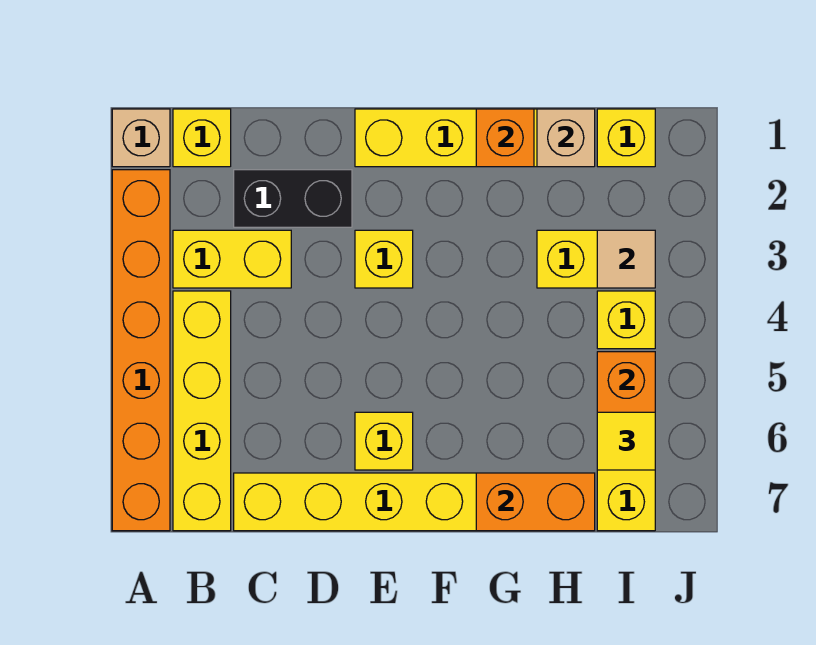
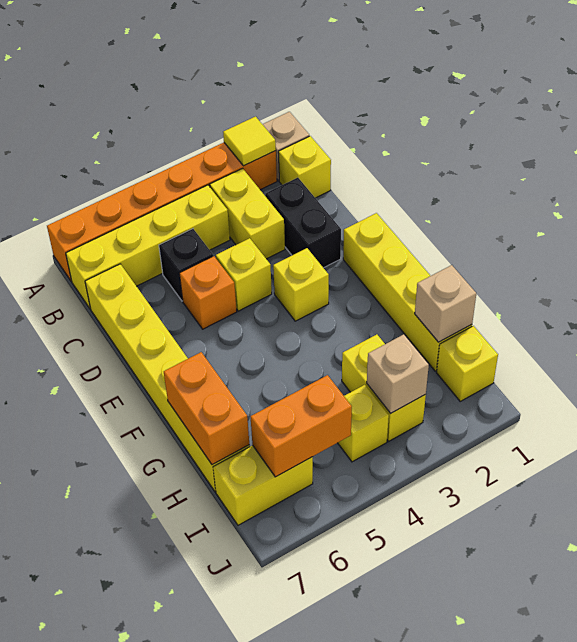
none -> black 1x1 brick [159,229,213,301]
yellow 1x1 brick [355,412,413,470] -> yellow 1x1 brick moved to [216,238,272,311]
orange 1x1 brick [476,109,534,167] -> orange 1x1 brick moved to [179,256,237,329]
tan 1x1 tile [597,230,655,288] -> tan 1x1 brick [367,334,429,413]
yellow 1x1 tile [597,412,655,470] -> yellow 1x1 tile moved to [223,117,276,166]

